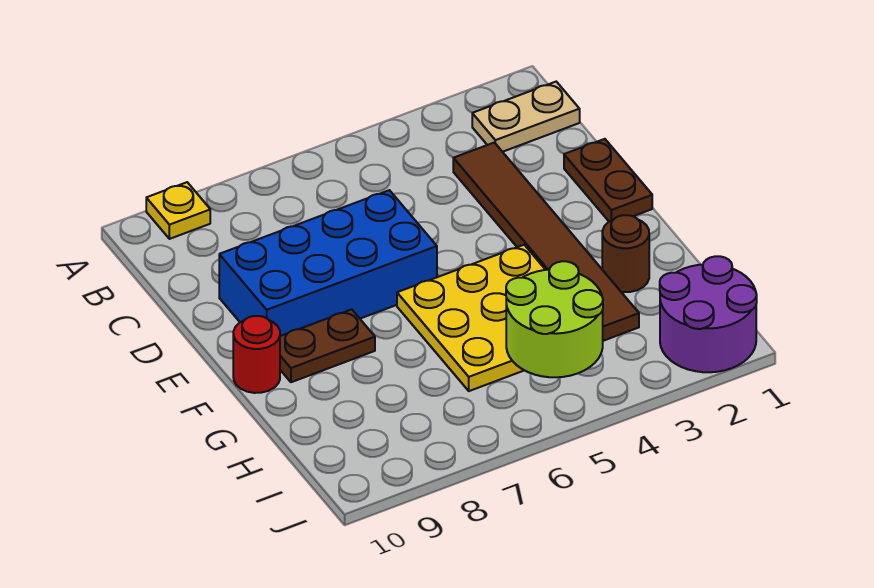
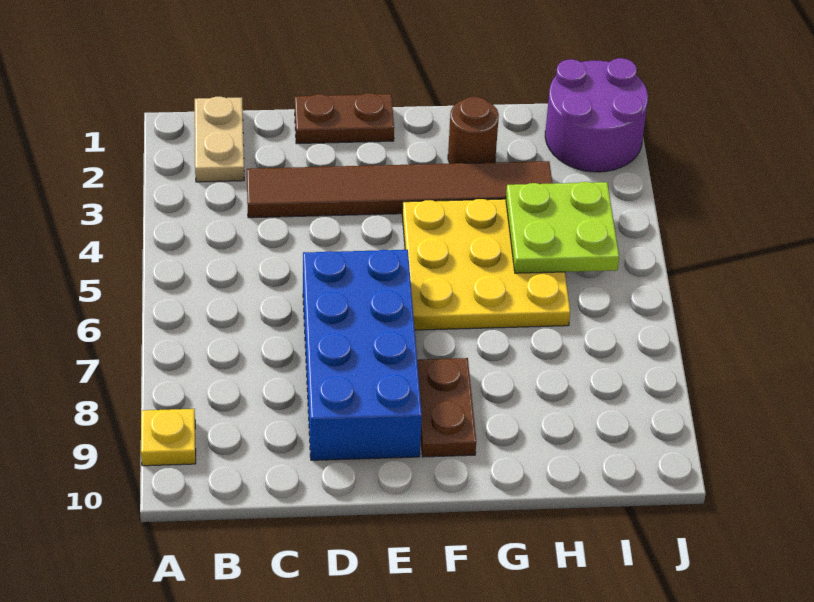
red 1x1 round brick [233,316,280,393] -> none
lime 2x2 round brick [506,261,603,377] -> lime 2x2 plate [506,182,619,273]

